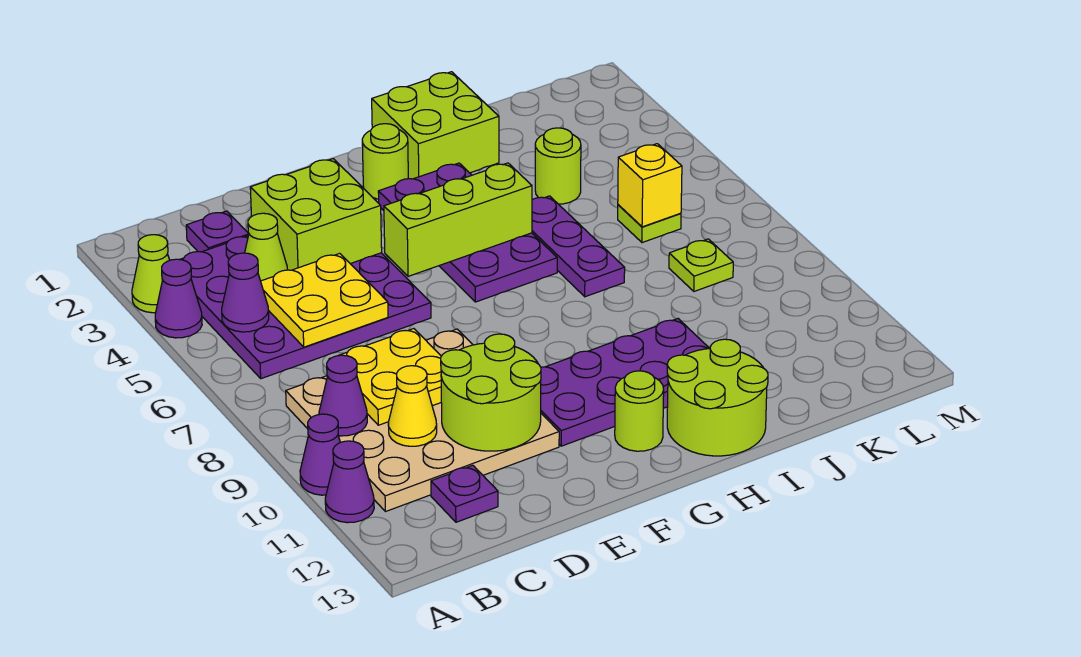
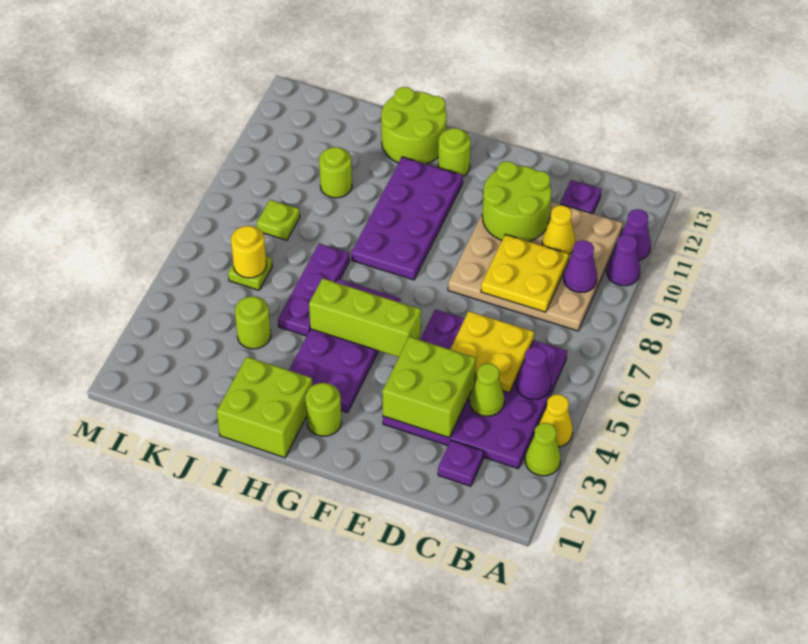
purple 1x1 cone [155,259,202,338] -> yellow 1x1 cone [539,394,573,447]
purple 2x4 plate [541,319,710,446] -> purple 2x4 plate turned to [351,157,463,280]
none -> lime 1x1 round brick [319,147,352,198]
yellow 1x1 brick [618,144,682,227] -> yellow 1x1 round brick [231,226,266,278]

